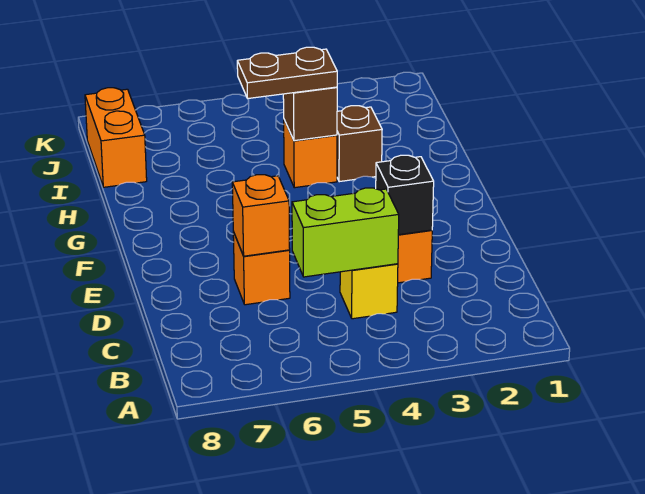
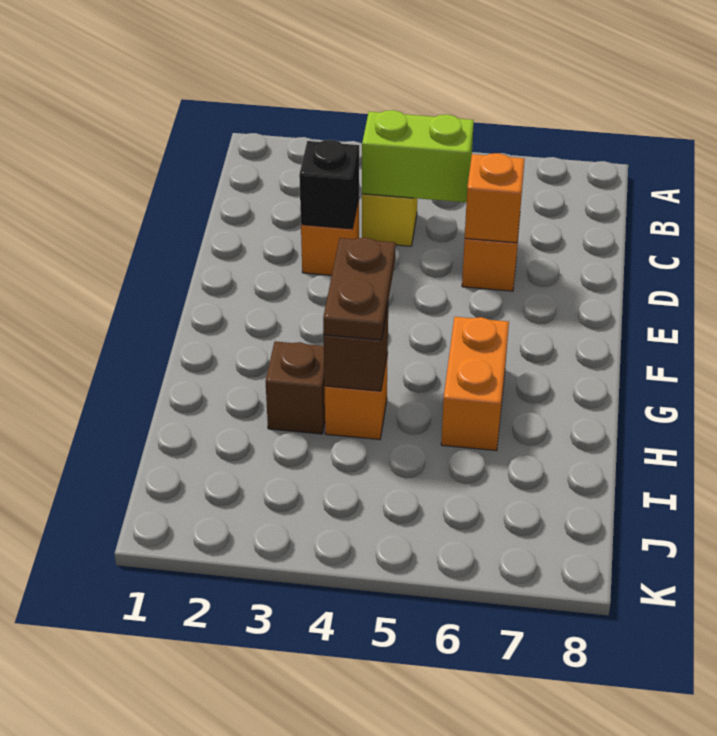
brown 1x2 plate [237,47,337,98] -> brown 1x2 plate turned to [323,238,396,340]
orange 1x2 brick [85,88,147,187] -> orange 1x2 brick moved to [441,317,509,451]

